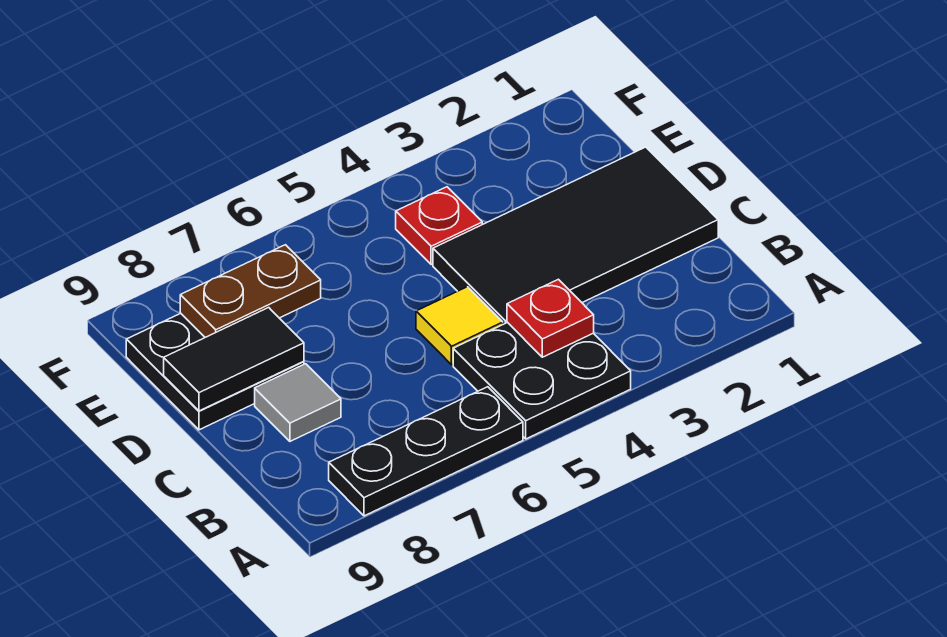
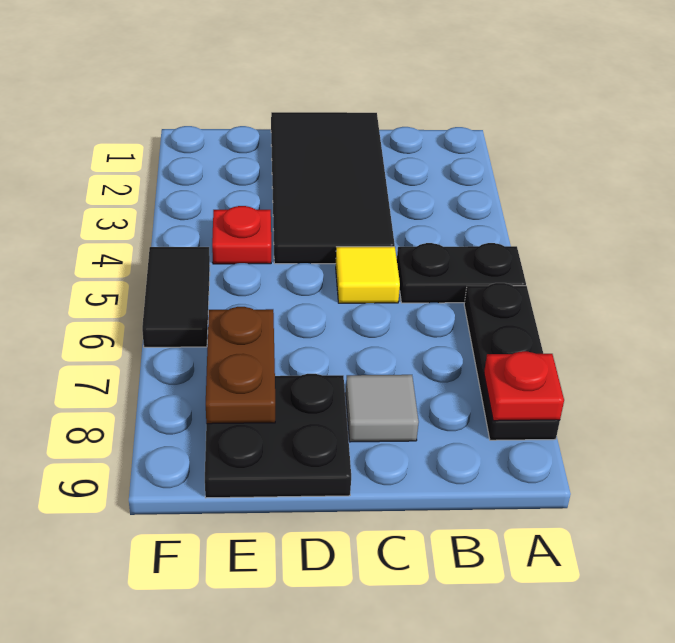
black 2x2 plate [453,322,631,439] -> black 1x2 plate [397,243,526,303]
red 1x1 plate [507,279,594,357] -> red 1x1 plate moved to [484,351,564,421]
black 1x2 tile [164,308,304,411] -> black 1x2 tile moved to [142,247,210,347]

